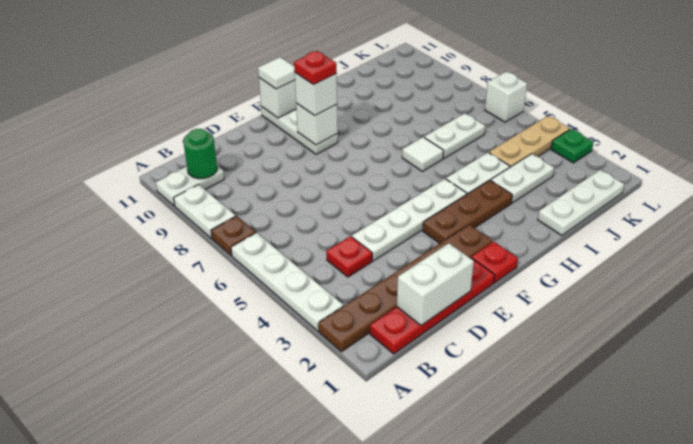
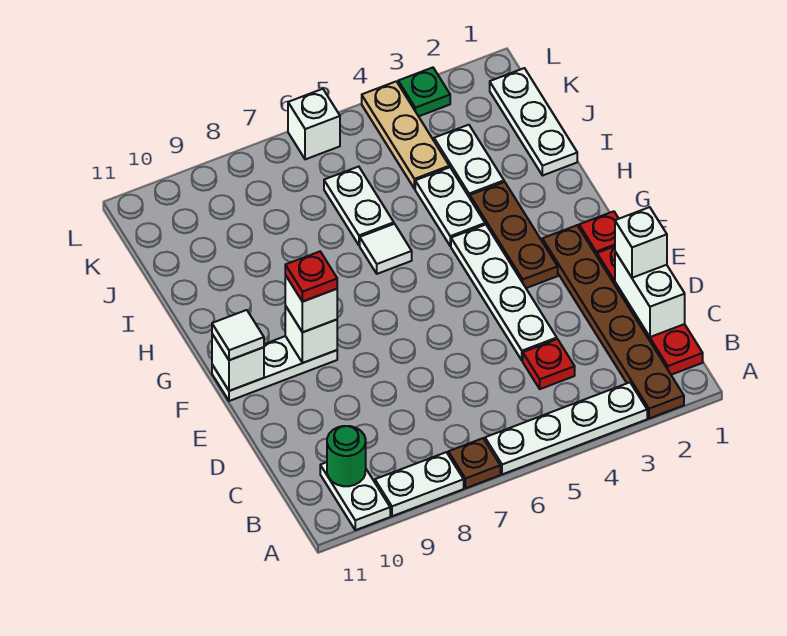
none -> white 1x1 brick [615,207,667,278]

